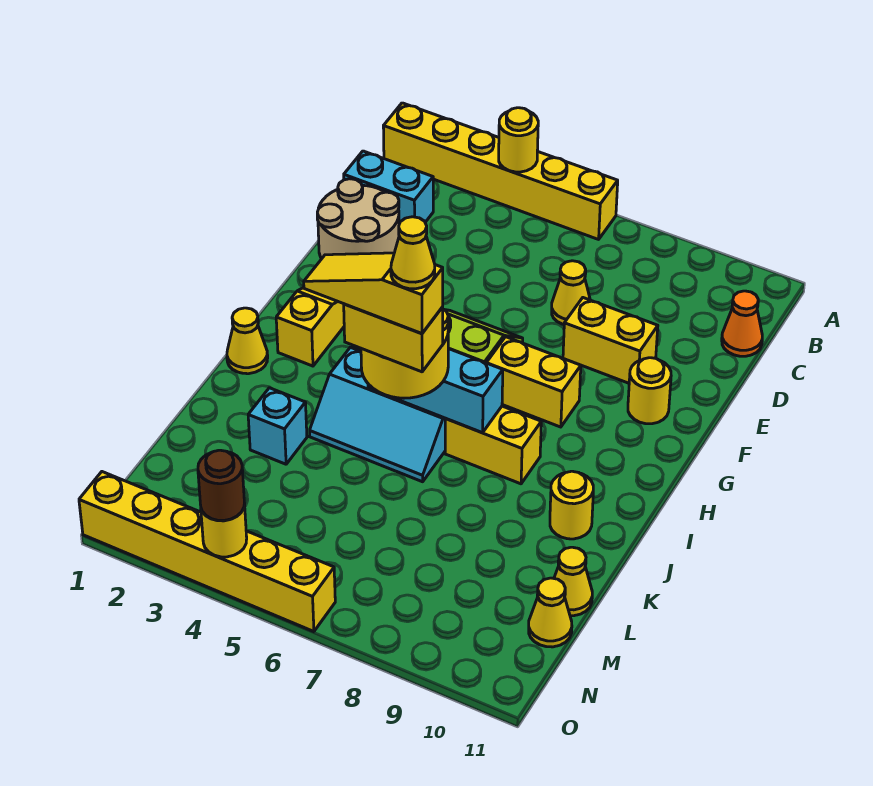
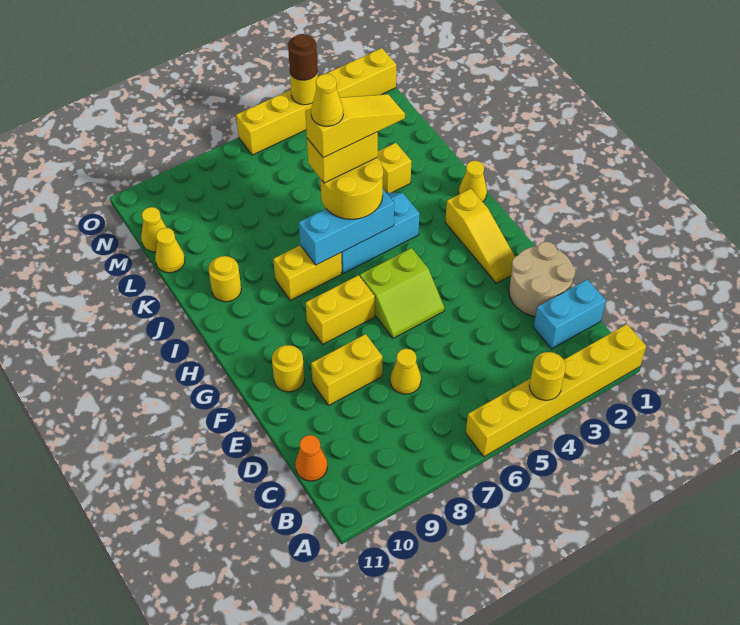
cyan 1x1 brick [248,388,307,464] -> yellow 1x1 brick [377,143,411,193]

